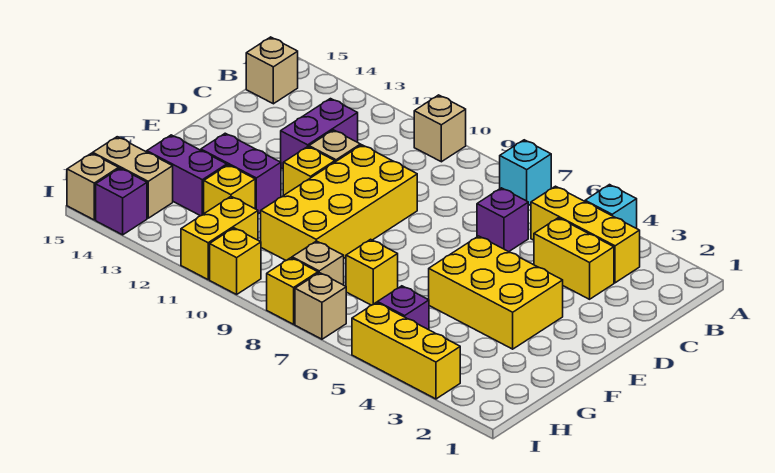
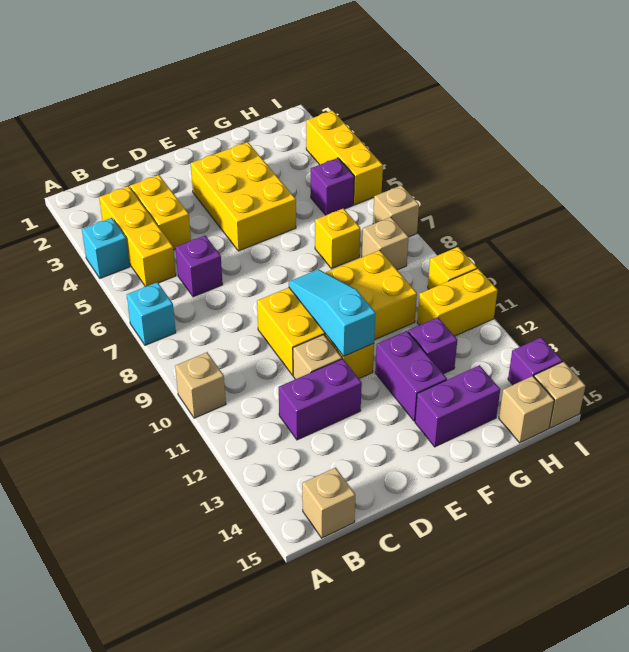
none -> cyan 1x3 slope [289,269,376,356]
yellow 1x1 brick [204,165,255,213] -> purple 1x1 brick [408,317,457,374]
purple 1x2 brick [147,135,227,216] -> purple 1x2 brick turned to [415,365,500,447]
tan 1x2 brick [93,137,173,218] -> tan 1x1 brick [499,376,554,443]
yellow 1x1 brick [267,258,318,324] -> none

